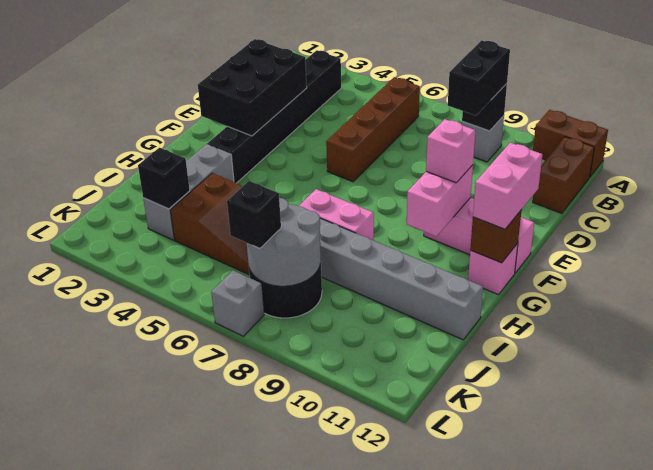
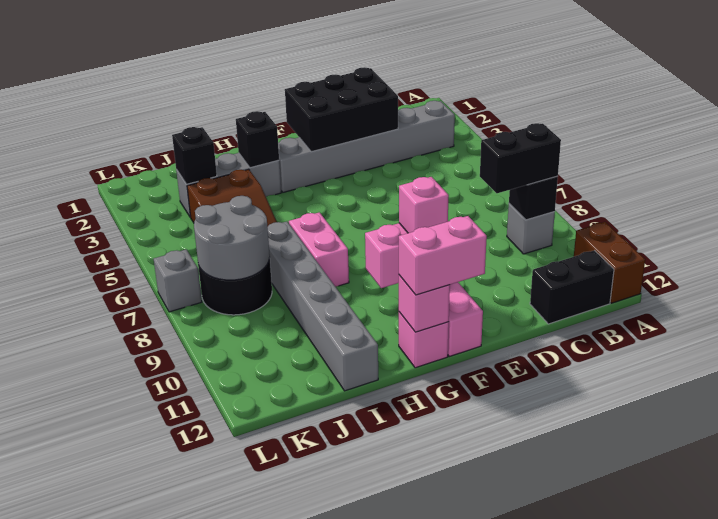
black 1x6 brick [207,50,341,183] -> grey 1x6 brick [278,101,455,192]
brown 1x4 brick [326,77,420,182] -> none
brown 1x2 brick [533,137,594,213] -> black 1x2 brick [530,250,614,324]
brown 1x1 brick [470,210,522,263] -> pink 1x1 brick [399,275,450,332]
black 1x1 brick [227,181,281,249] -> black 1x1 brick moved to [236,111,279,168]

